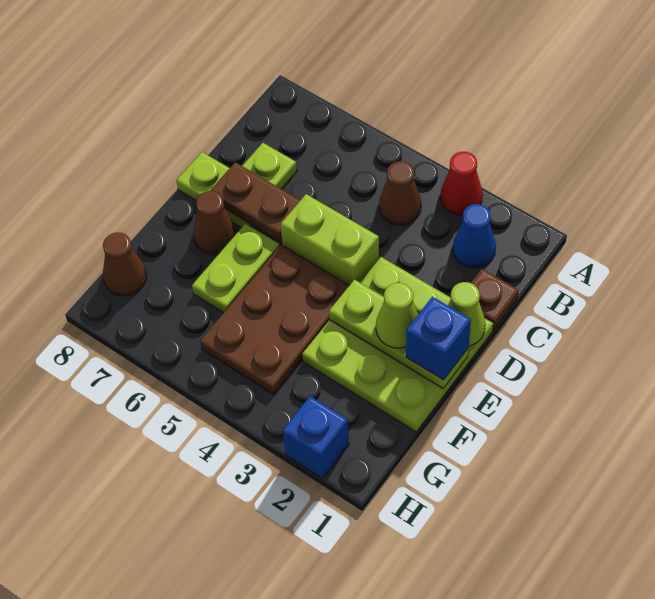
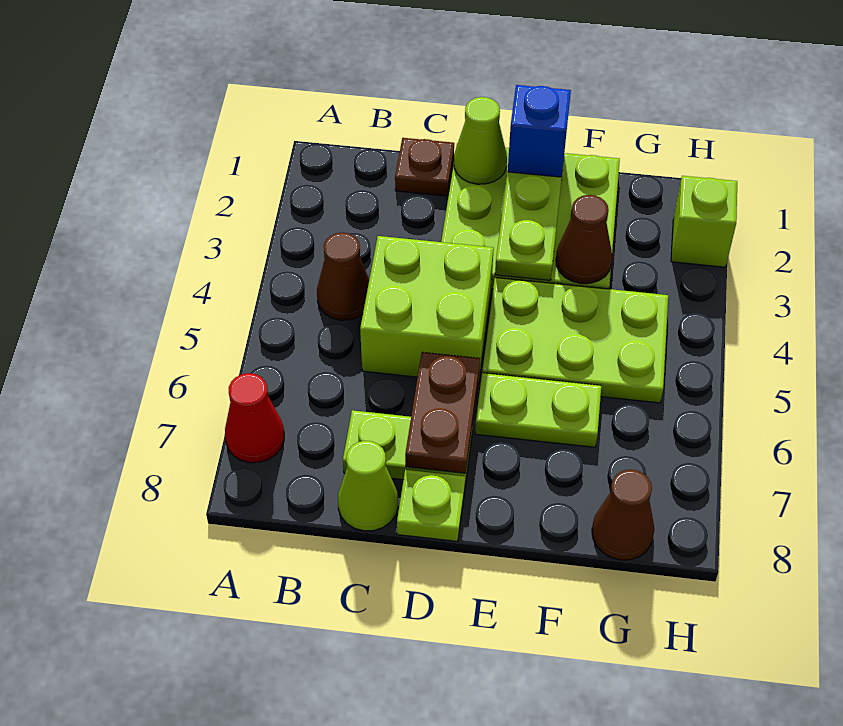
red 1x1 cone [440,152,483,215] -> red 1x1 cone moved to [225,373,284,463]
blue 1x1 cone [453,204,496,268] -> none
lime 1x2 brick [281,194,379,285] -> lime 2x2 brick [360,236,494,384]
lime 1x1 cone [376,283,418,348] -> lime 1x1 cone moved to [338,441,398,531]
brown 2x3 plate [200,245,349,394] -> lime 2x3 plate [482,278,668,403]
brown 1x1 cone [193,191,236,254] -> brown 1x1 cone moved to [556,195,612,284]
blue 1x1 brick [283,396,349,478] -> lime 1x1 brick [671,176,737,267]

